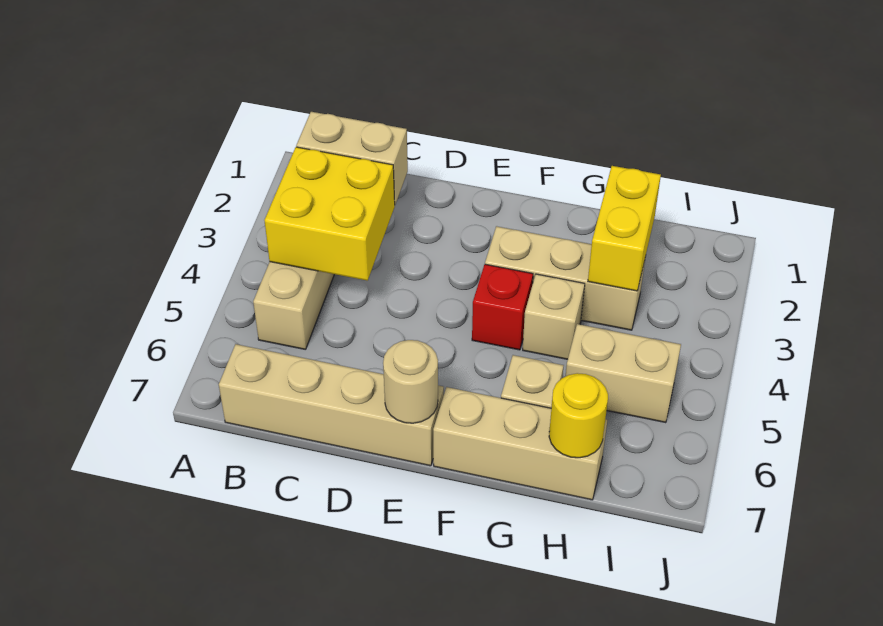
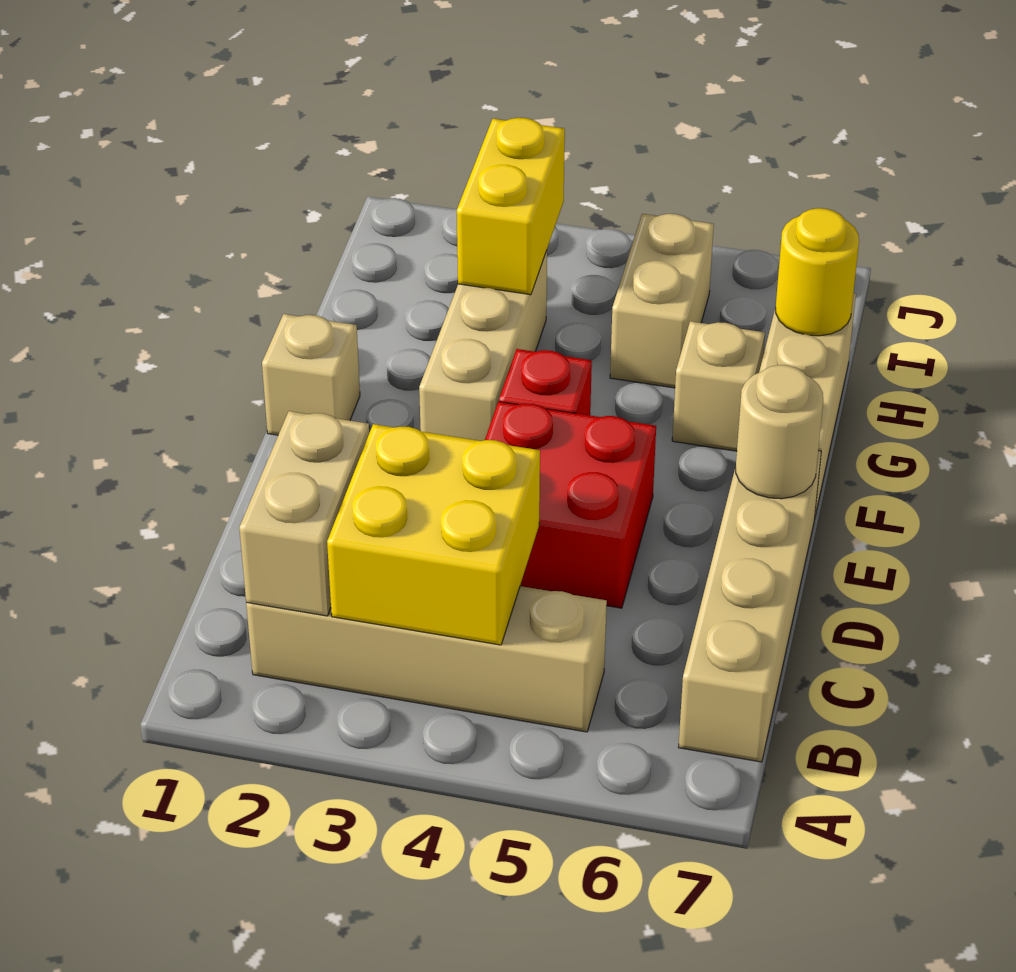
none -> red 2x2 brick [485,402,656,608]
tan 1x1 brick [523,274,585,359] -> tan 1x1 brick moved to [262,314,360,435]
yellow 1x2 brick [588,166,661,291] -> yellow 1x2 brick turned to [457,118,565,295]

